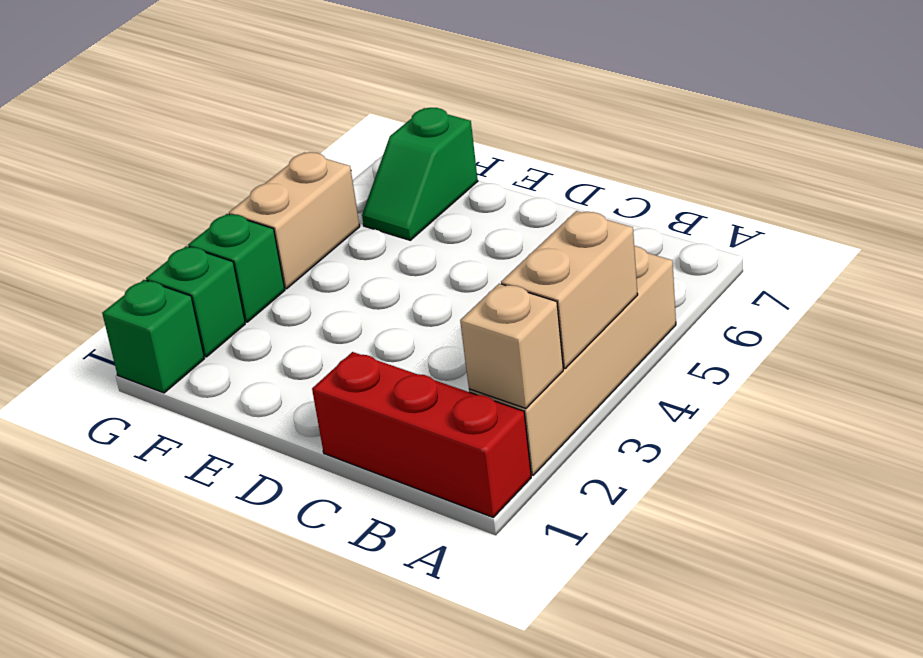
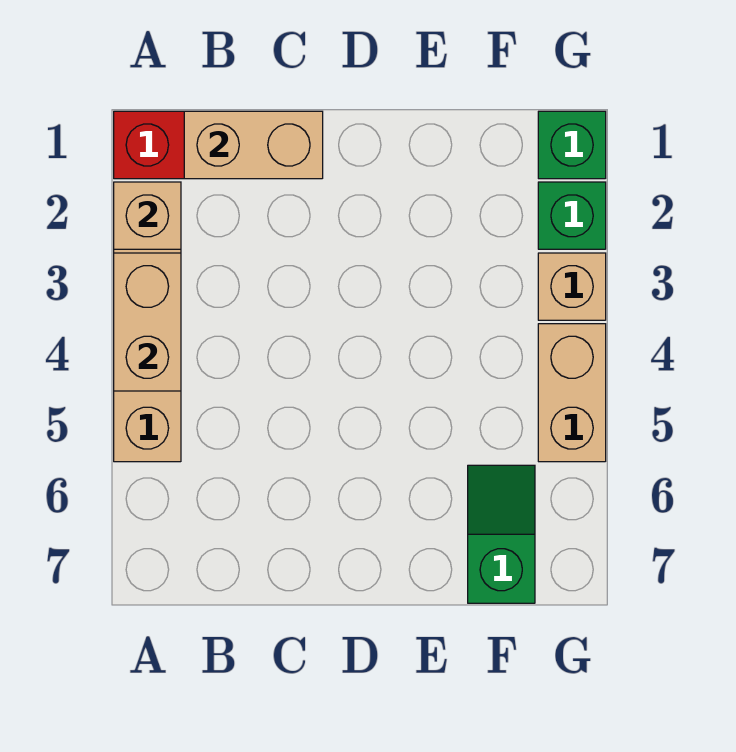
none -> tan 1x2 brick [184,111,323,179]
green 1x1 brick [188,214,285,322] -> tan 1x1 brick [538,253,606,320]

